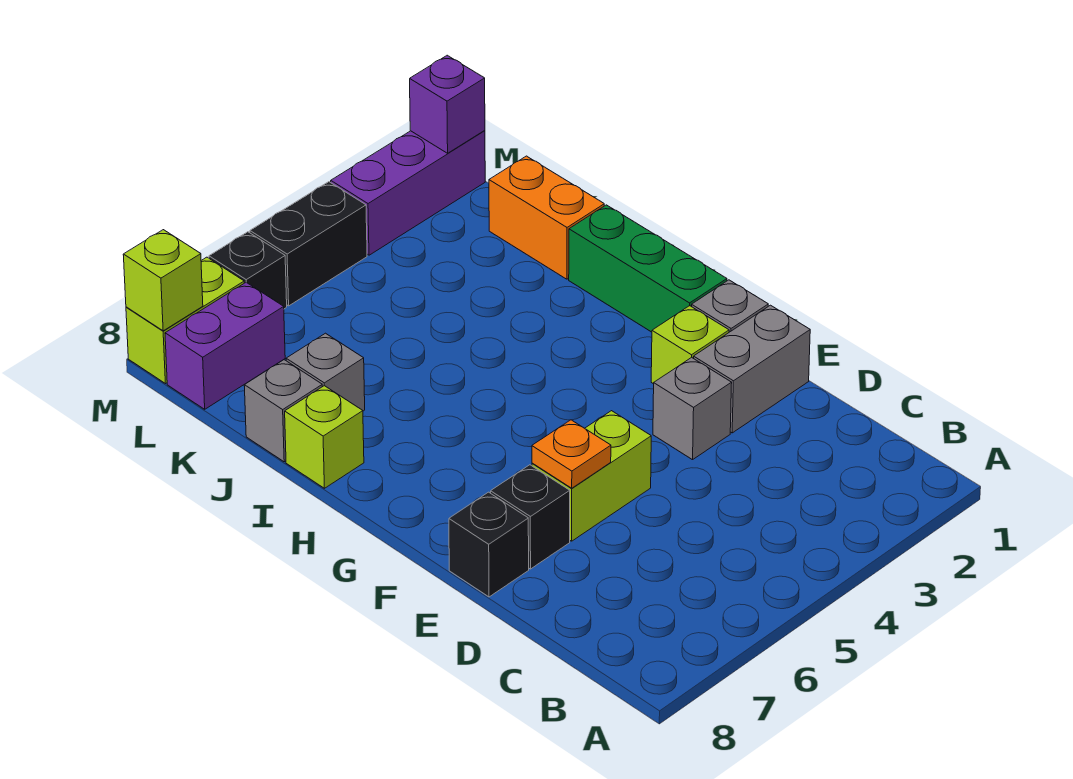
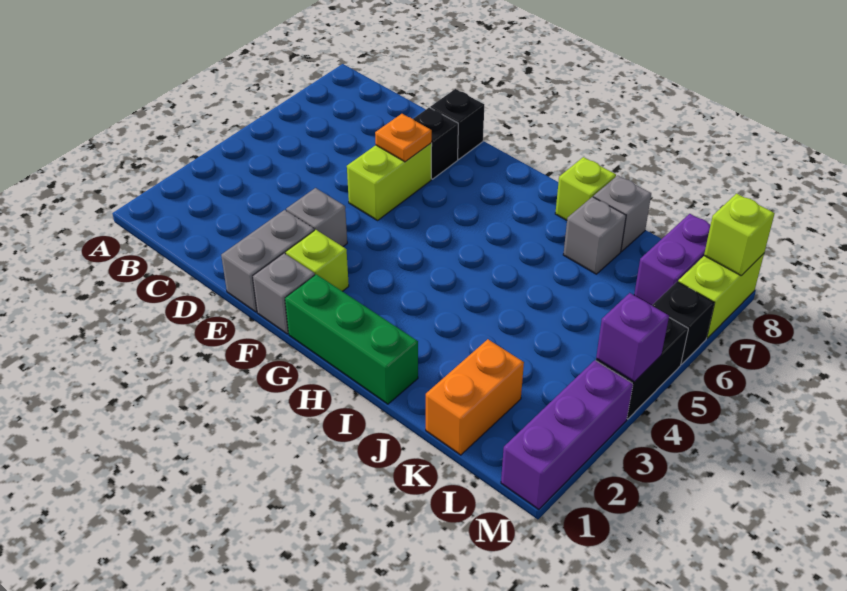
orange 1x2 brick [489,156,604,279] -> orange 1x2 brick turned to [426,339,524,455]
purple 1x1 brick [410,55,485,153] -> purple 1x1 brick moved to [596,293,669,382]

